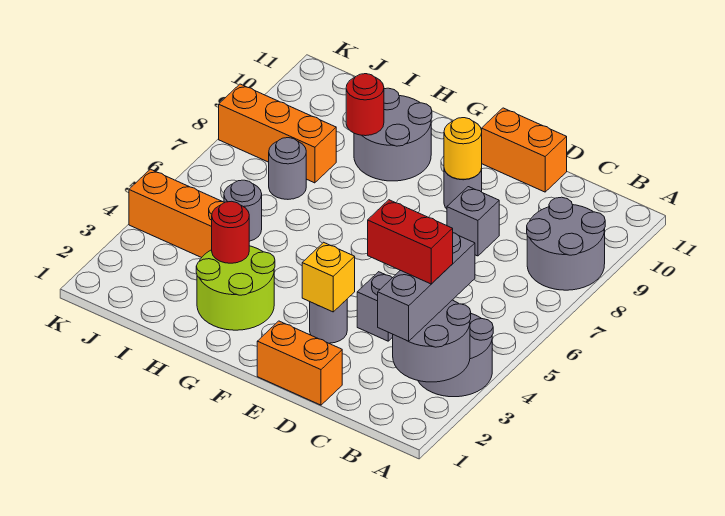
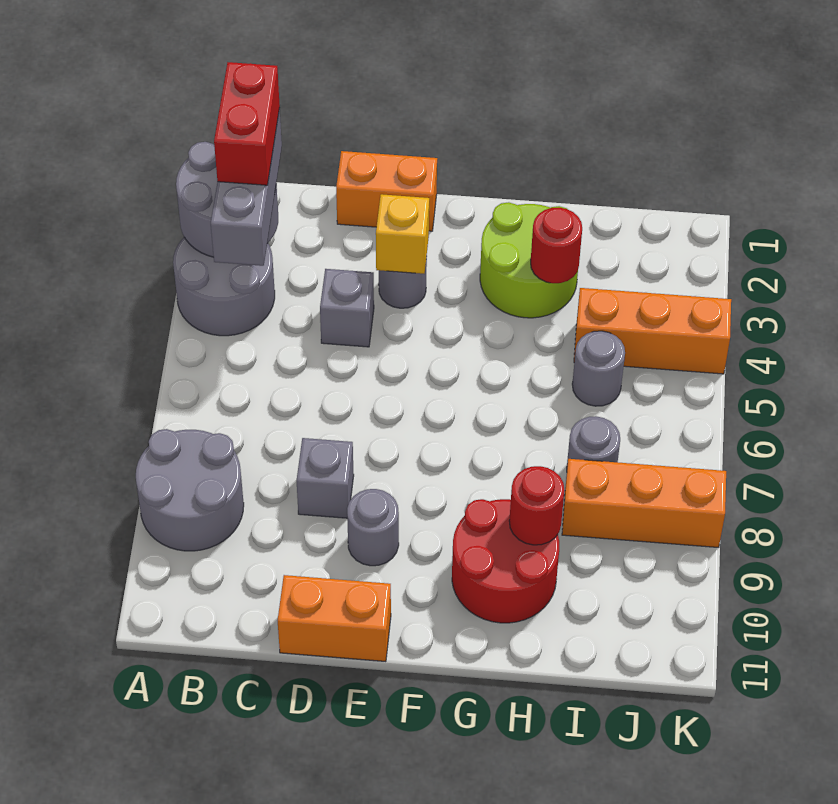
red 1x2 brick [368,200,453,284] -> red 1x2 brick turned to [214,62,280,185]
yellow 1x1 round brick [444,118,482,179] -> none
grey 2x2 round brick [354,88,432,181] -> red 2x2 round brick [452,499,559,623]

